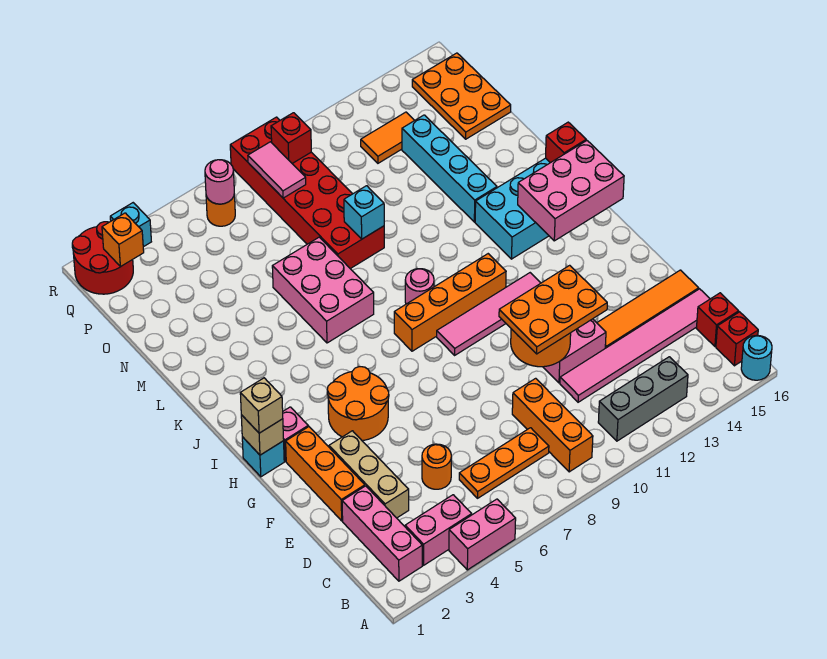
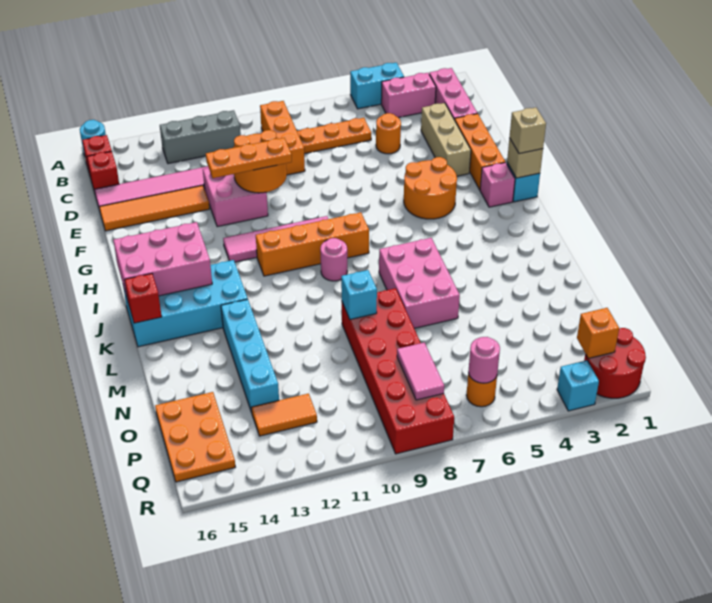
pink 1x2 brick [449,499,516,570] -> cyan 1x2 brick [350,63,404,109]
orange 2x3 plate [499,265,607,354] -> orange 1x3 plate [206,138,292,178]
red 1x1 brick [271,113,311,163] -> none

